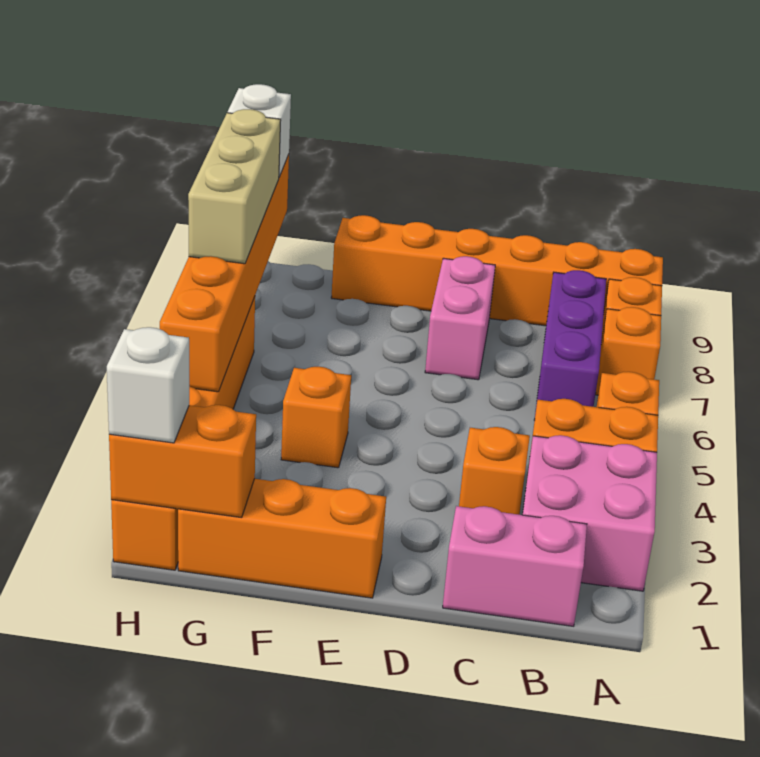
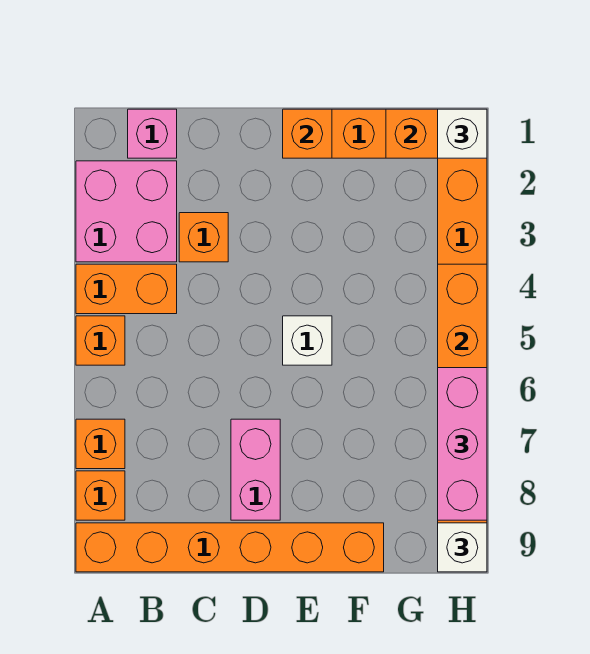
pink 1x2 brick [443,506,587,626] -> pink 1x1 brick [128,109,177,158]
purple 1x3 brick [535,270,606,414] -> none
none -> white 1x1 brick [283,316,332,365]
orange 1x1 brick [281,367,351,468] -> orange 1x1 brick moved to [283,109,332,158]
tan 1x3 brick [188,109,281,264] -> pink 1x3 brick [438,368,487,520]

